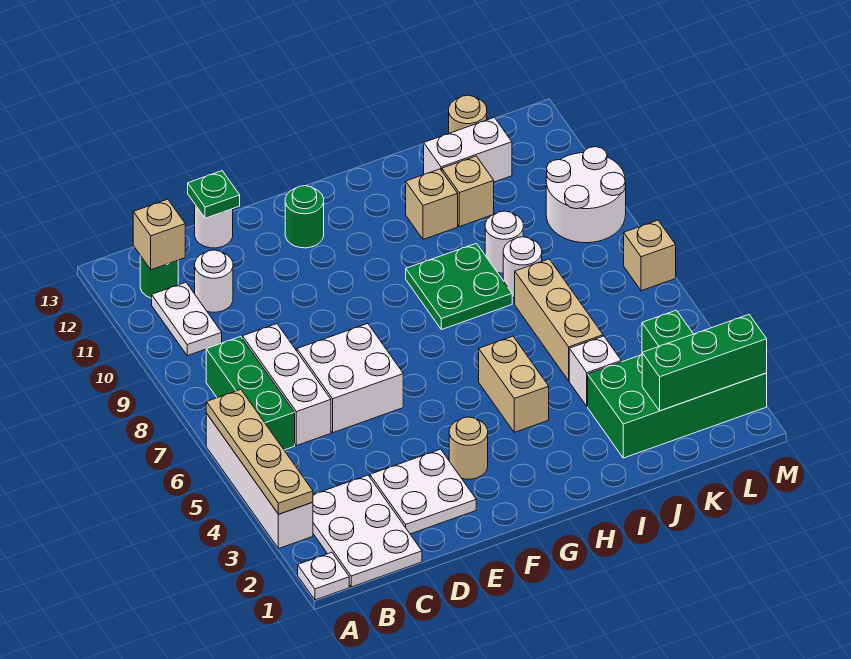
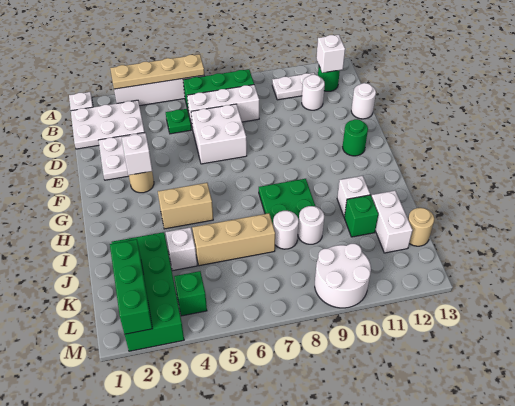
tan 1x1 brick [133,199,185,270] -> white 1x1 brick [316,35,345,73]
green 1x1 plate [188,171,240,218] -> green 1x1 plate moved to [166,109,191,134]
none -> white 1x1 brick [122,133,152,175]
tan 1x1 brick [406,169,458,239] -> white 1x1 brick [337,176,370,217]
tan 1x1 brick [442,156,494,227] -> green 1x1 brick [344,195,378,237]
tan 1x1 brick [624,220,676,291] -> none

